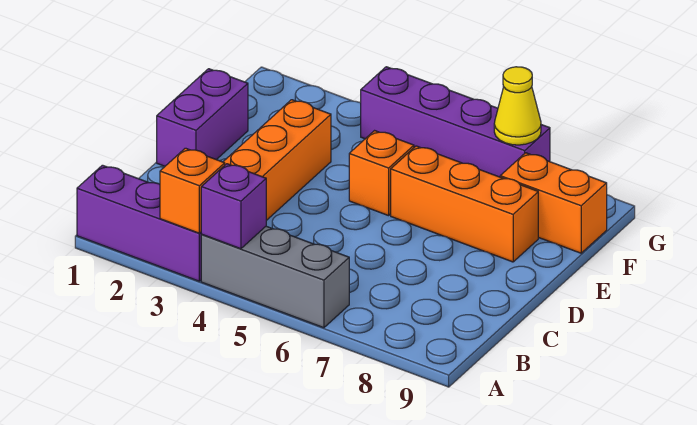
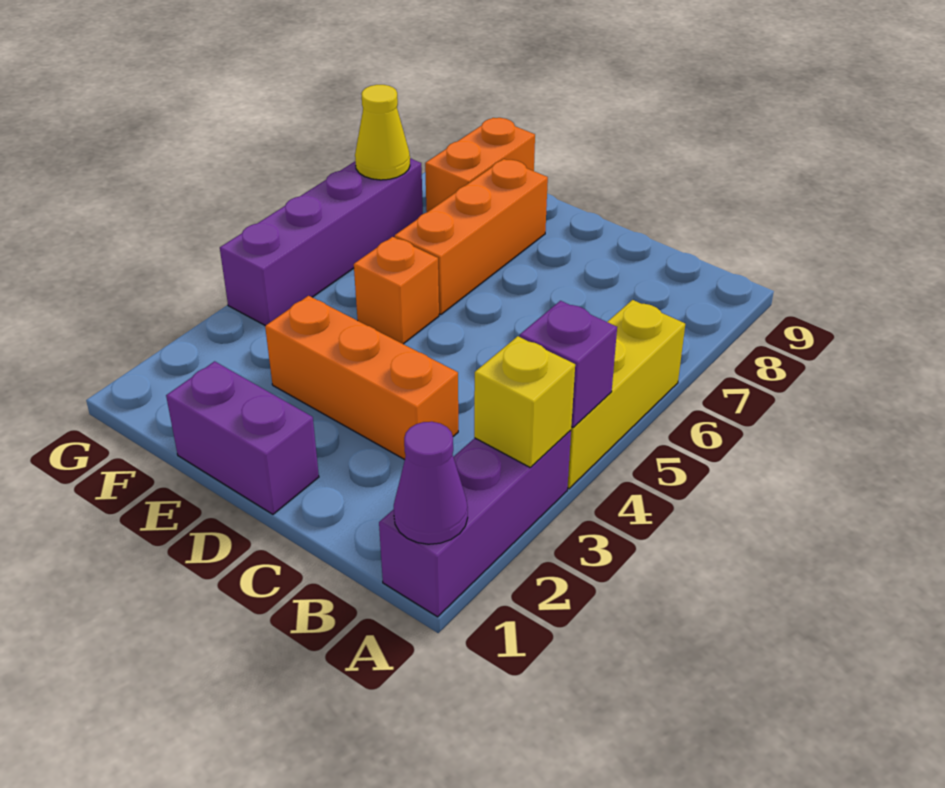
none -> purple 1x1 cone [394,422,468,544]
orange 1x1 brick [160,148,225,233] -> yellow 1x1 brick [474,336,575,467]
grey 1x3 brick [201,226,349,328] -> yellow 1x3 brick [567,300,685,489]

